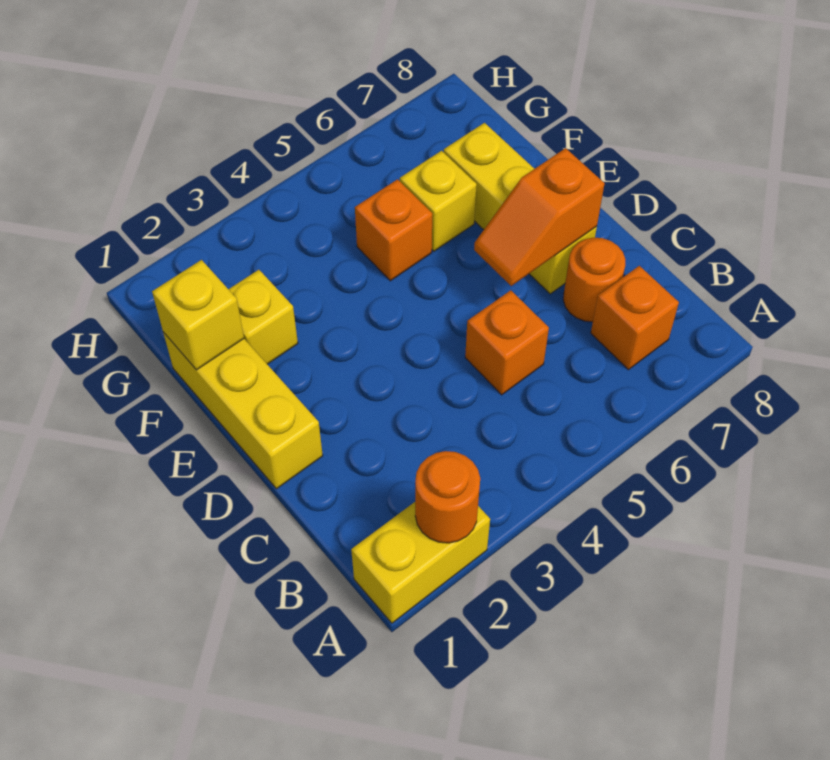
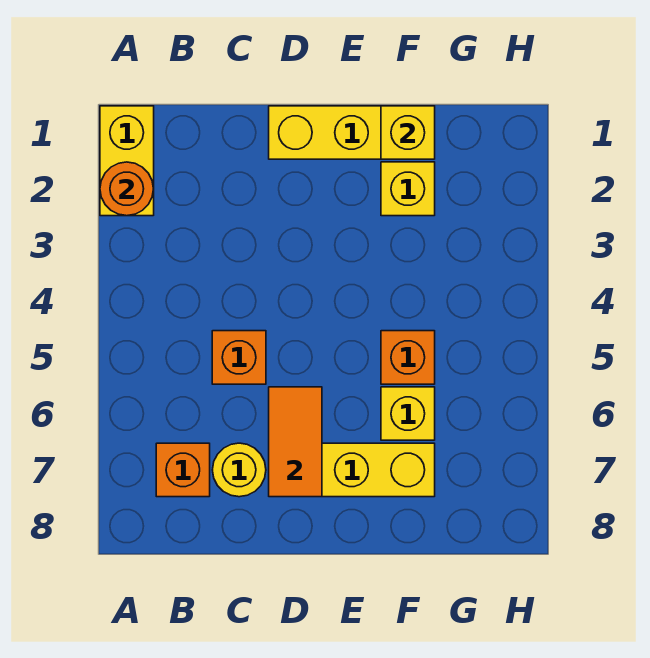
orange 1x1 round brick [563,238,625,322] -> yellow 1x1 round brick [212,443,266,497]
orange 1x2 slope [474,148,605,286] -> orange 1x2 tile [269,387,322,497]

